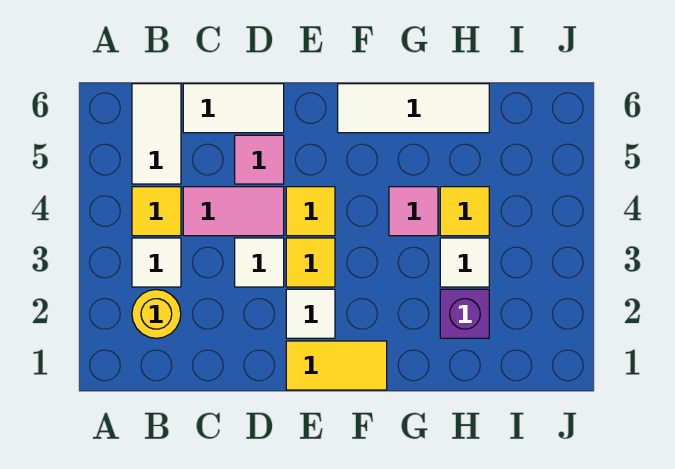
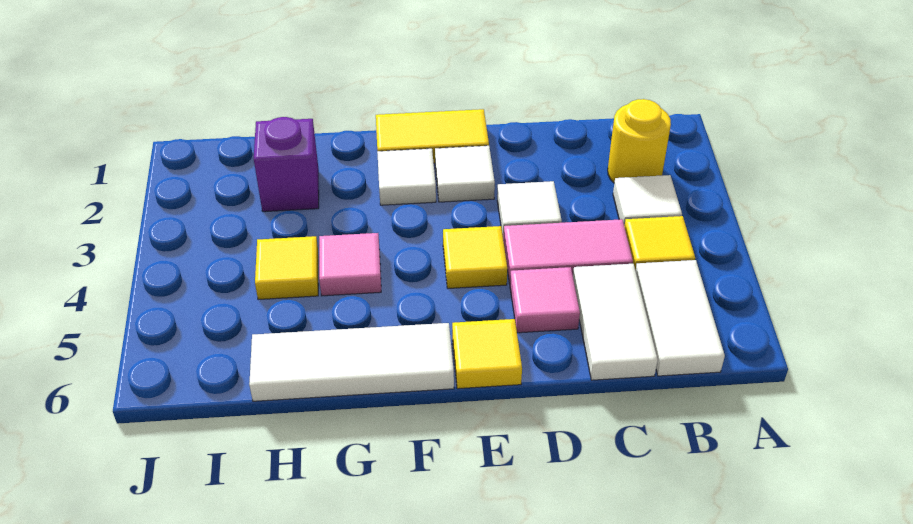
white 1x2 tile [183,84,284,133] -> white 1x2 tile turned to [573,264,658,380]
yellow 1x1 tile [286,238,335,287] -> yellow 1x1 tile moved to [452,319,522,389]
white 1x1 tile [440,238,489,287] -> white 1x1 tile moved to [377,149,436,205]

